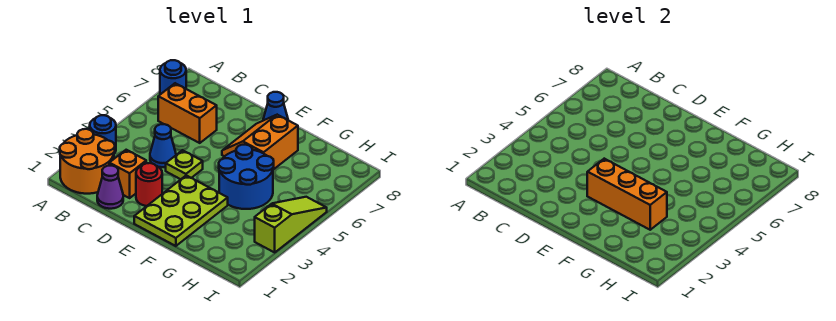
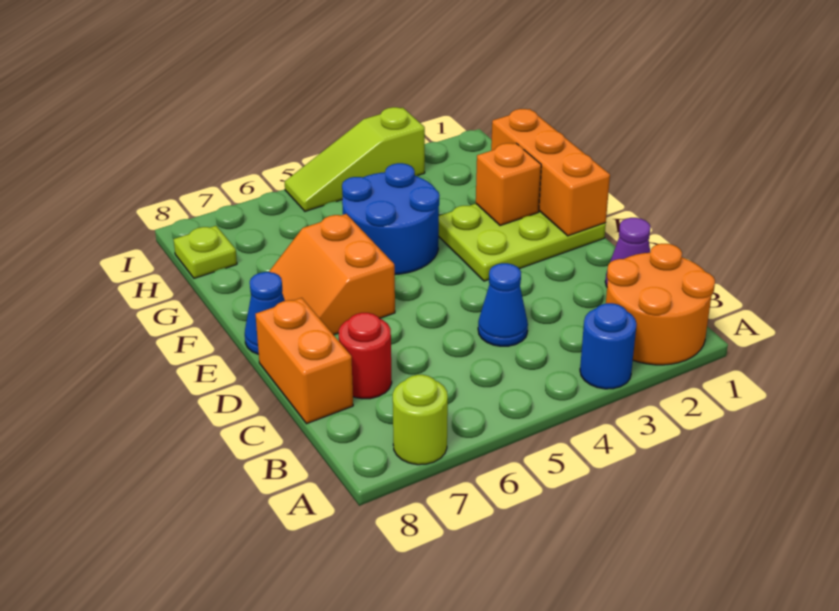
blue 1x1 round brick [160,60,186,94] -> lime 1x1 round brick [393,375,448,465]
orange 1x2 brick [158,83,217,143] -> orange 1x2 brick moved to [255,298,353,424]
orange 1x1 brick [109,150,146,198] -> orange 1x1 brick moved to [476,143,541,226]
red 1x1 round brick [136,163,162,206] -> red 1x1 round brick moved to [339,313,392,399]
lime 1x1 plate [166,150,203,179] -> lime 1x1 plate moved to [174,226,237,278]
orange 1x3 brick [587,159,667,230] -> orange 1x3 brick moved to [491,109,610,236]
orange 2x2 slope [222,115,298,170] -> orange 2x2 slope turned to [269,214,395,335]

